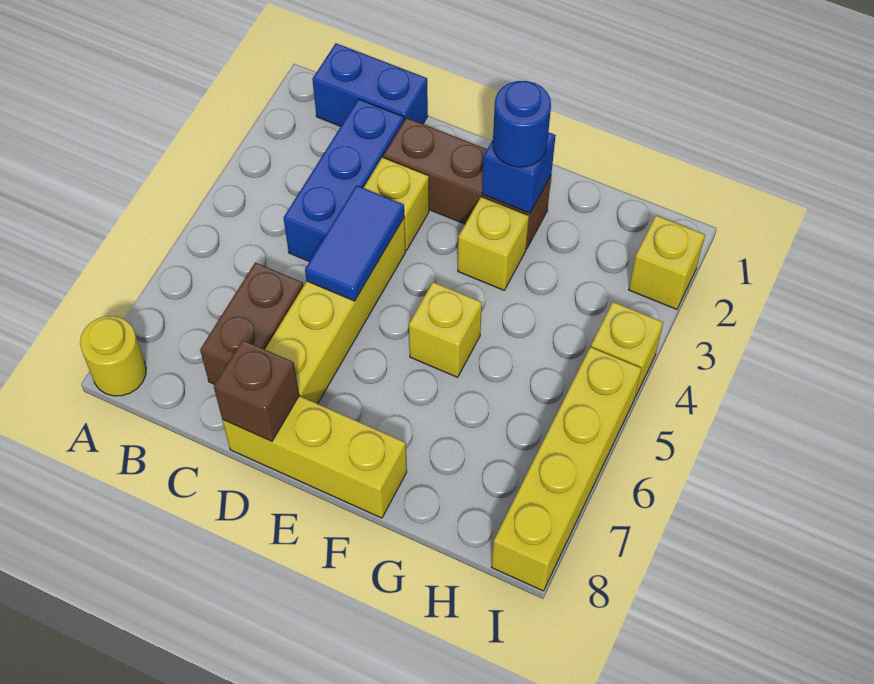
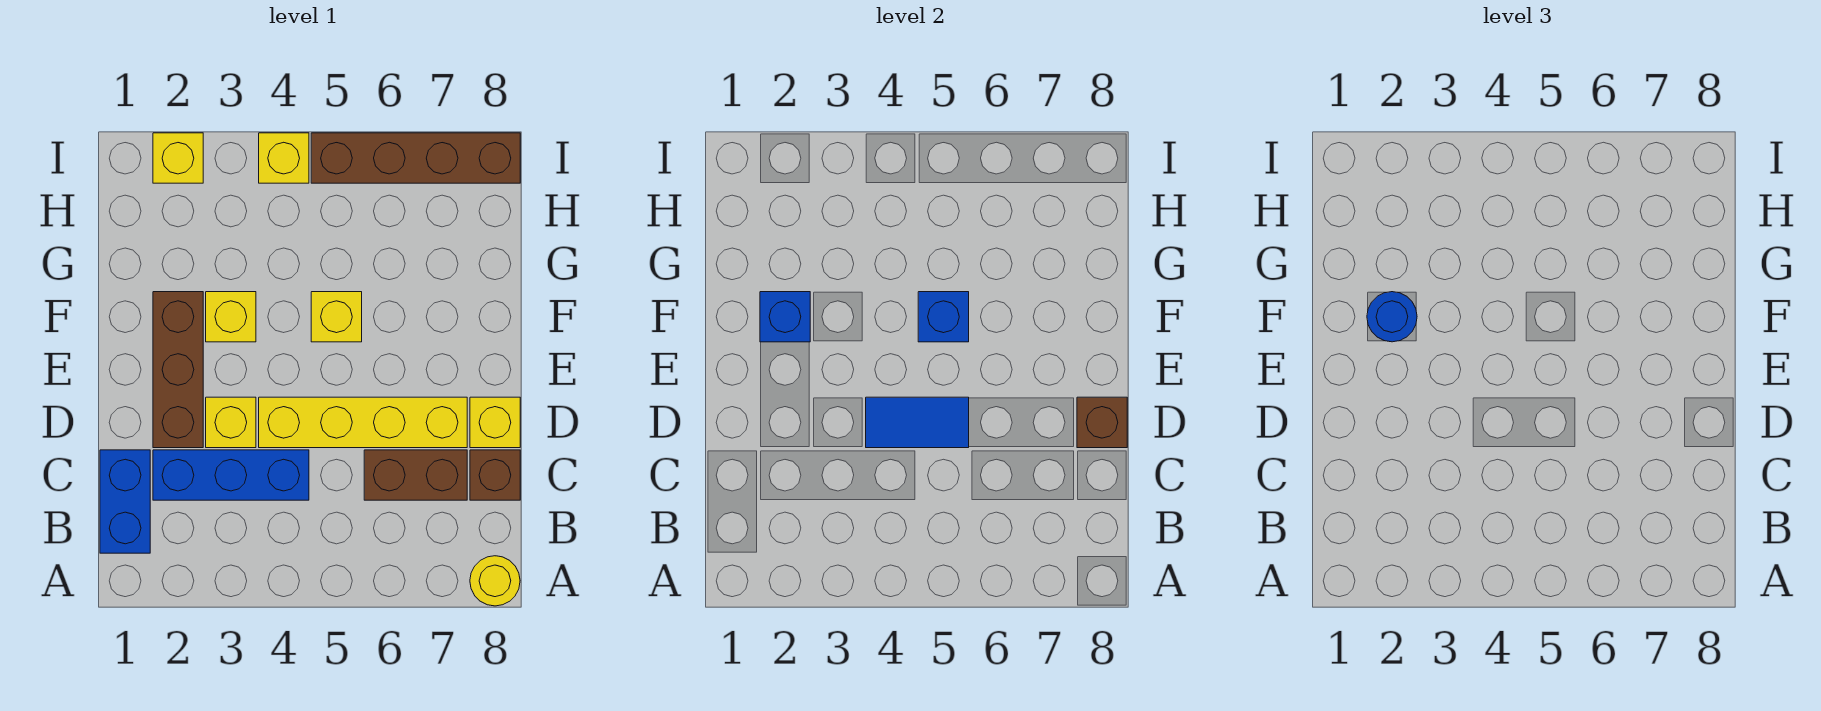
none -> brown 1x1 brick [470,450,520,500]
yellow 1x3 brick [222,396,407,518] -> yellow 1x1 brick [470,397,520,448]
none -> blue 1x1 brick [918,292,969,342]
yellow 1x4 brick [492,347,642,591] -> brown 1x4 brick [311,133,520,183]

